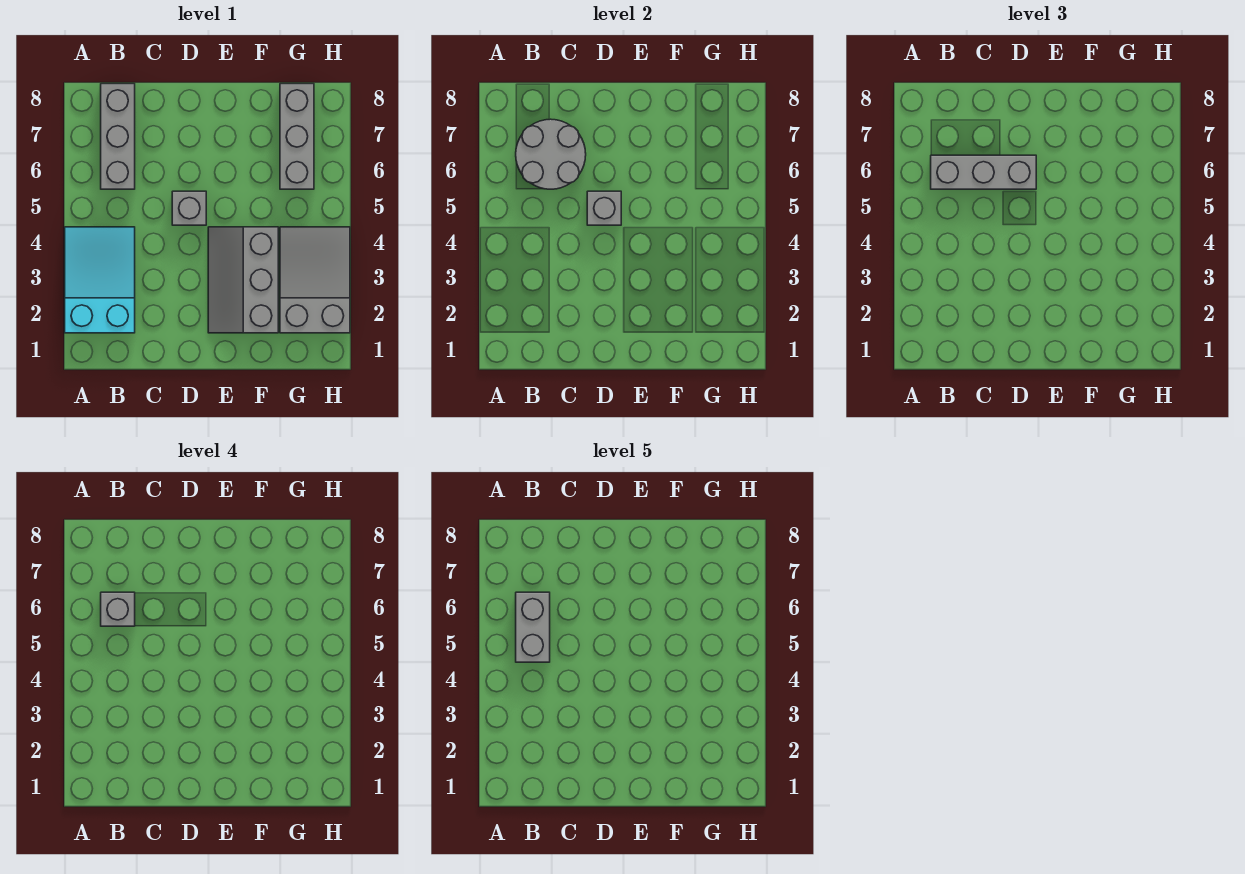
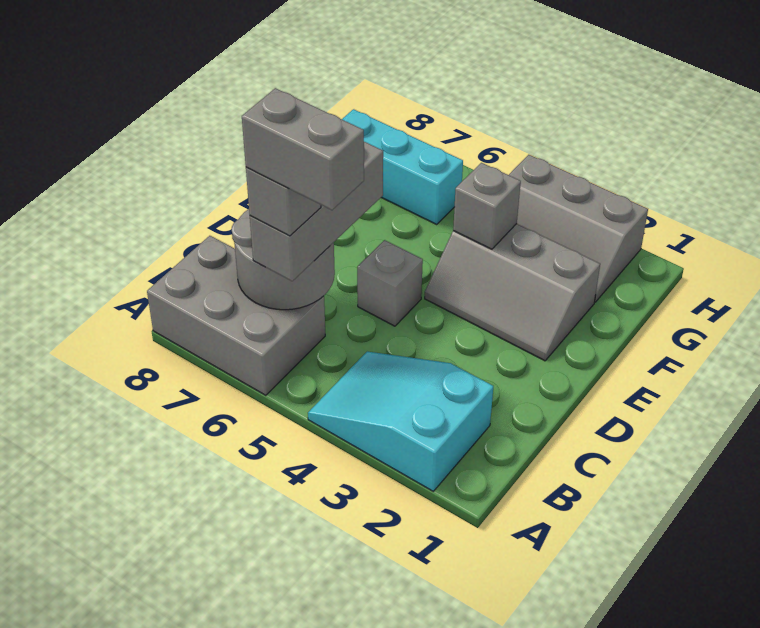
grey 1x3 brick [101,84,135,189] -> grey 2x3 brick [147,236,325,395]
grey 1x1 brick [587,191,621,225] -> grey 1x1 brick moved to [453,163,521,249]
grey 2x3 slope [280,227,350,333] -> grey 2x3 slope turned to [509,155,648,302]
grey 1x3 brick [280,84,314,189] -> cyan 1x3 brick [342,109,463,224]

